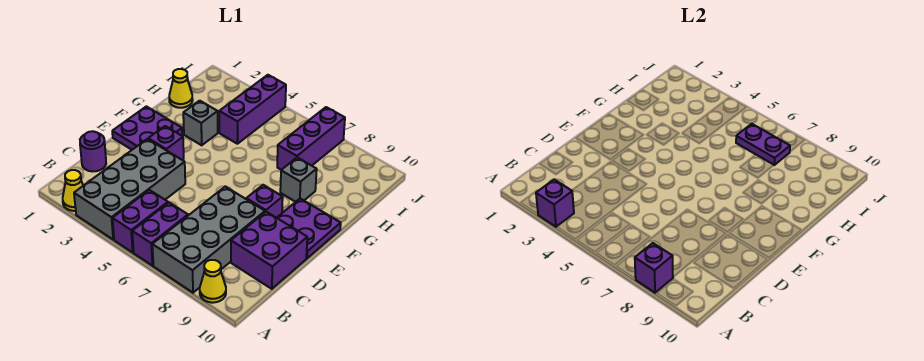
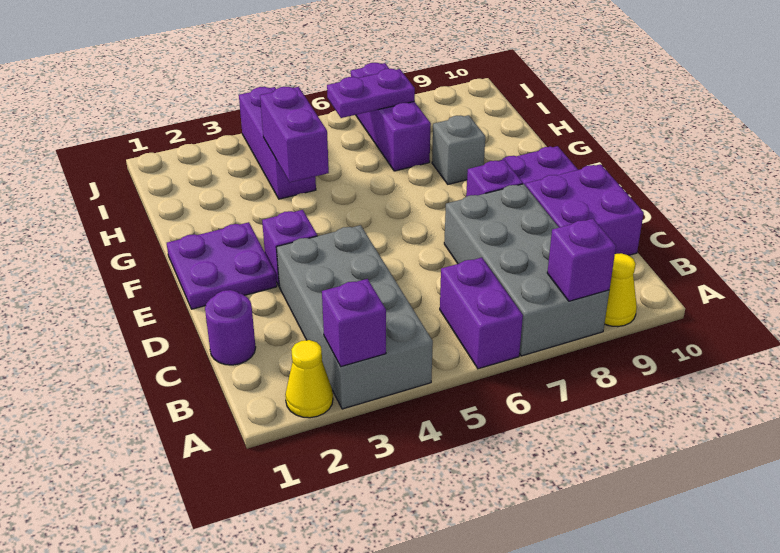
purple 1x2 brick [113,190,168,252] -> purple 1x2 brick moved to [260,87,329,182]
grey 1x1 brick [183,101,218,145] -> none
yellow 1x1 cone [169,69,193,108] -> none

